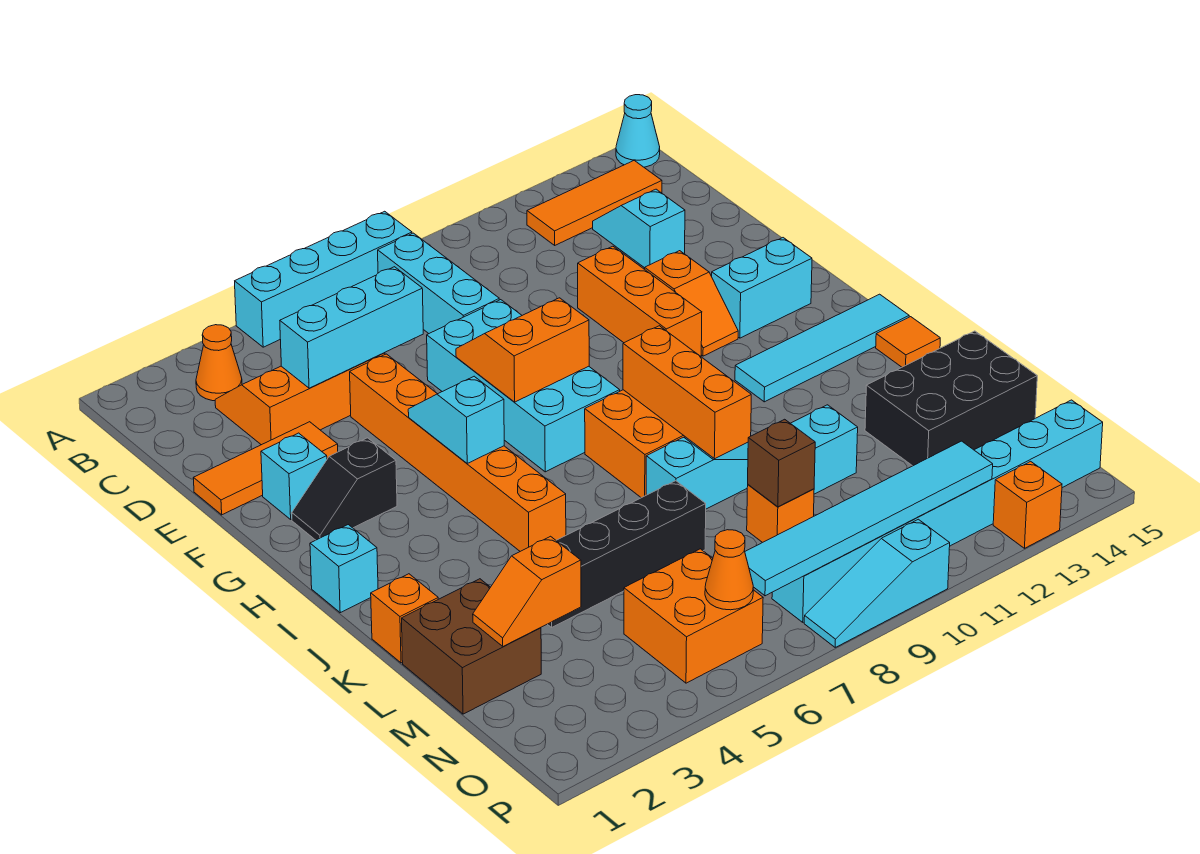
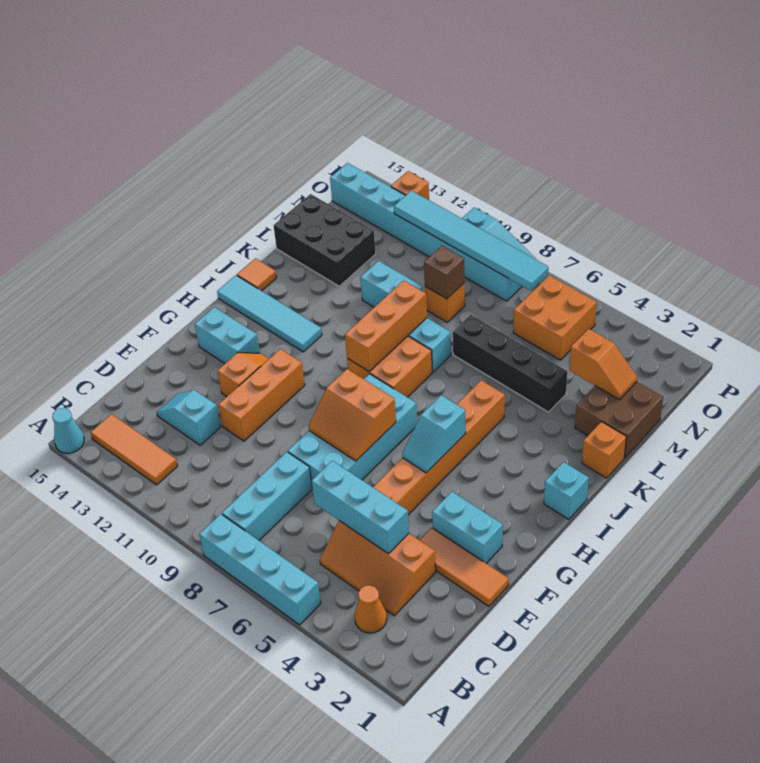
cyan 1x2 slope [593,189,685,268] -> cyan 1x2 slope turned to [157,390,220,445]
cyan 1x1 brick [261,433,327,519] -> cyan 1x2 brick [432,492,503,563]
black 1x2 slope [292,438,397,540] -> none
orange 1x1 cone [705,530,753,610] -> none

